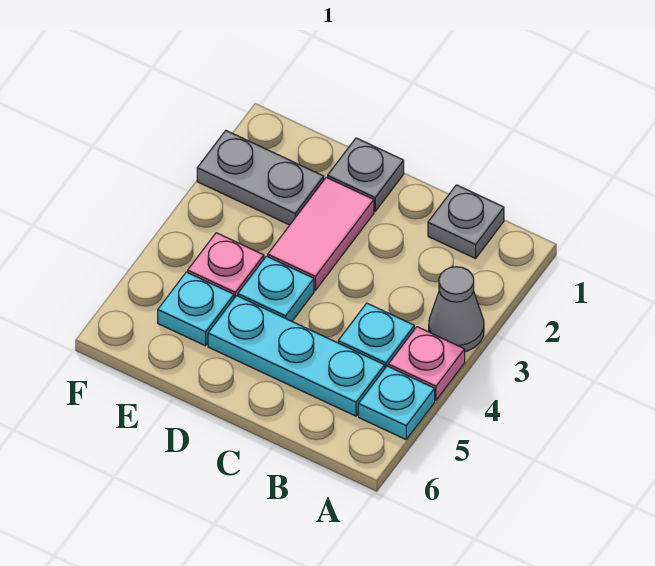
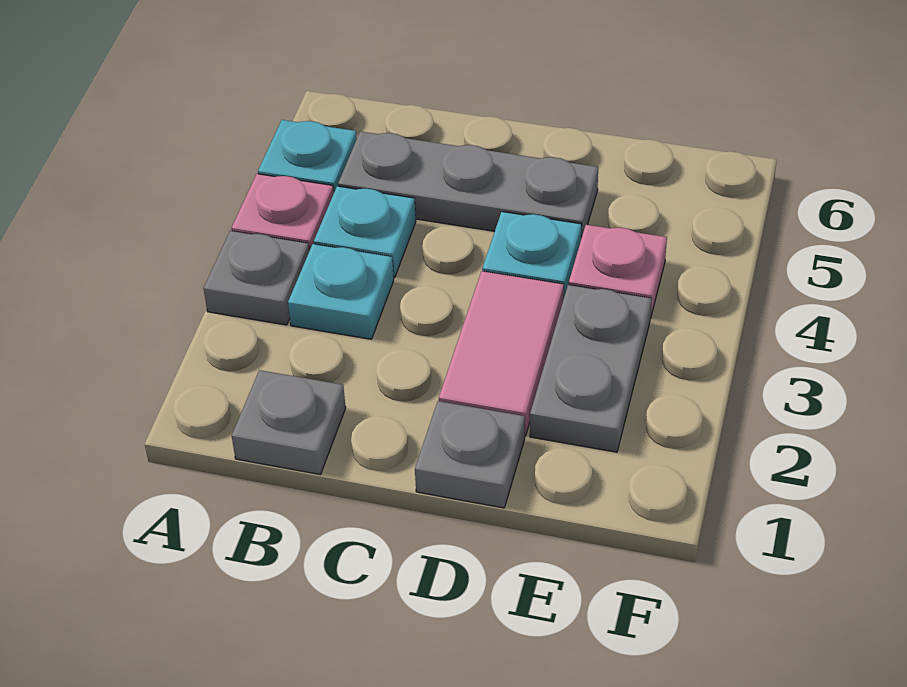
grey 1x1 cone [429,267,484,352] -> grey 1x1 plate [203,231,309,325]
cyan 1x3 plate [208,296,385,416] -> grey 1x3 plate [338,131,598,239]
grey 1x2 plate [197,131,324,225] -> grey 1x2 plate turned to [530,285,651,452]
cyan 1x1 plate [158,272,234,346] -> cyan 1x1 plate moved to [288,244,394,339]

